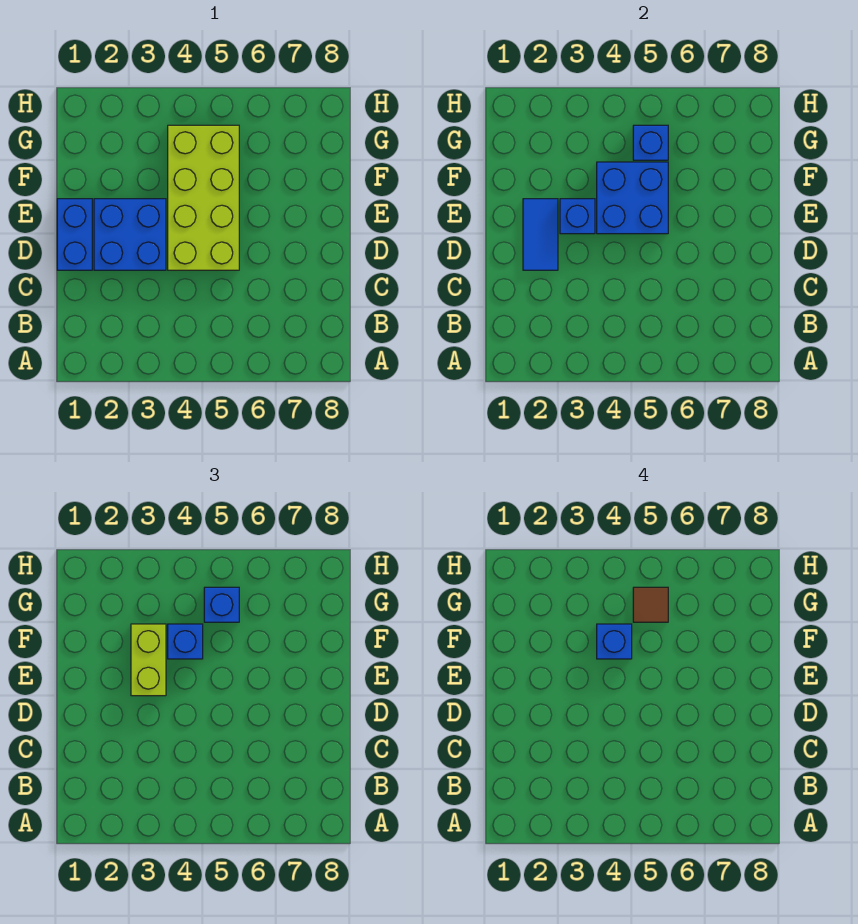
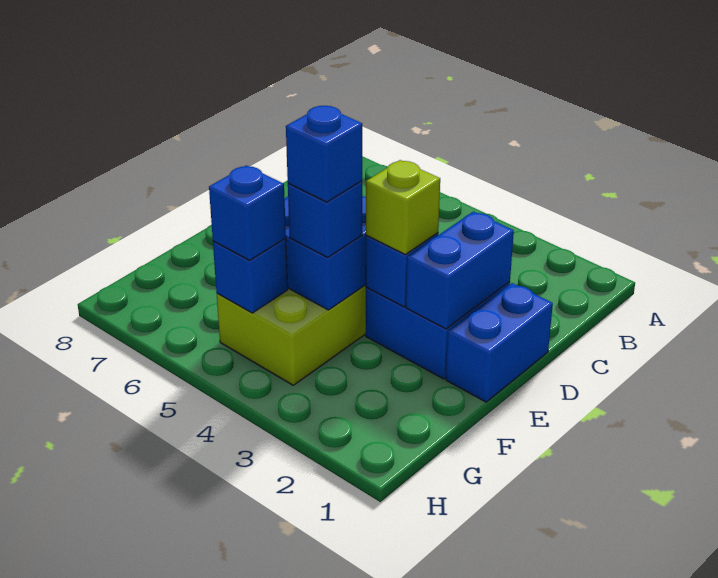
blue 1x2 tile [523,199,558,270] -> blue 1x2 brick [406,212,514,329]
lime 1x2 brick [131,624,166,696] -> lime 1x1 brick [366,160,440,254]
brown 1x1 tile [633,587,668,622] -> none

